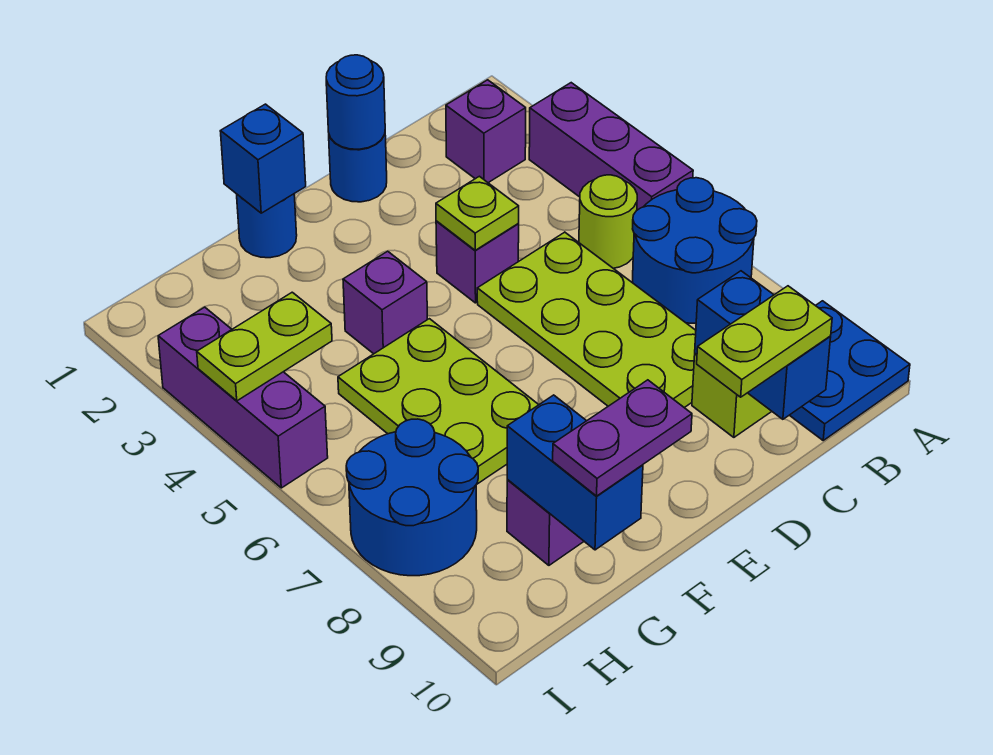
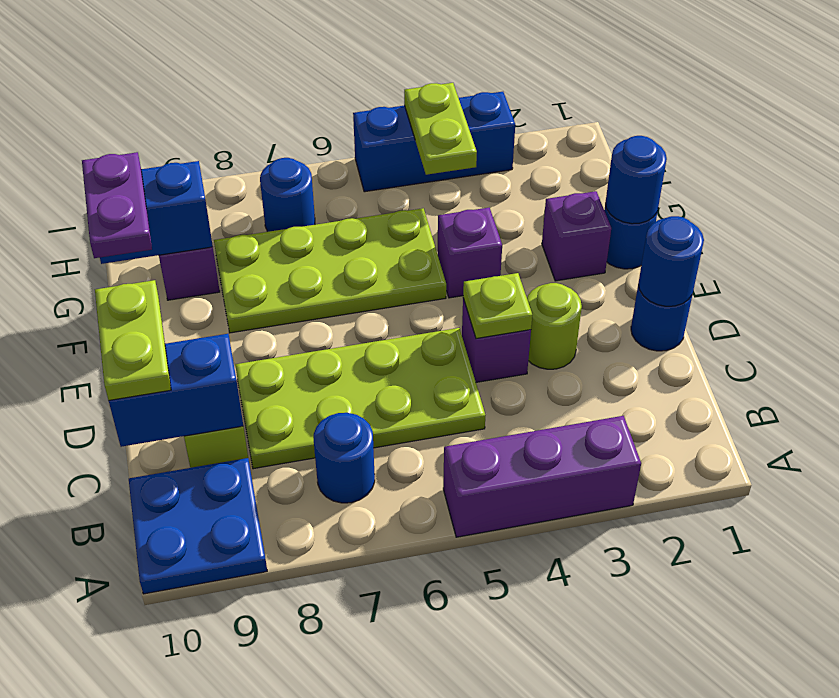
blue 2x2 round brick [633,178,757,323] -> blue 1x1 round brick [314,413,375,503]
purple 1x1 brick [446,80,526,183] -> purple 1x1 brick moved to [542,191,611,281]
lime 1x1 round brick [579,175,637,268] -> lime 1x1 round brick moved to [527,283,582,369]
blue 1x1 brick [220,104,306,213] -> blue 1x1 round brick [605,136,667,224]
lime 2x3 plate [338,319,539,485] -> lime 2x4 plate [214,208,446,333]
blue 2x2 round brick [346,419,478,576] -> blue 1x1 round brick [260,158,315,232]
purple 1x3 brick [158,307,328,488] -> blue 1x3 brick [353,92,515,192]

